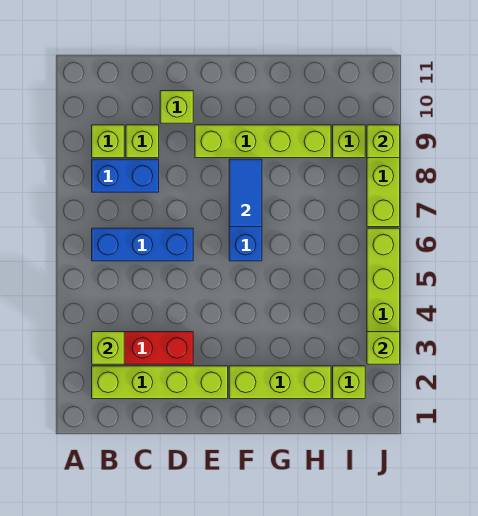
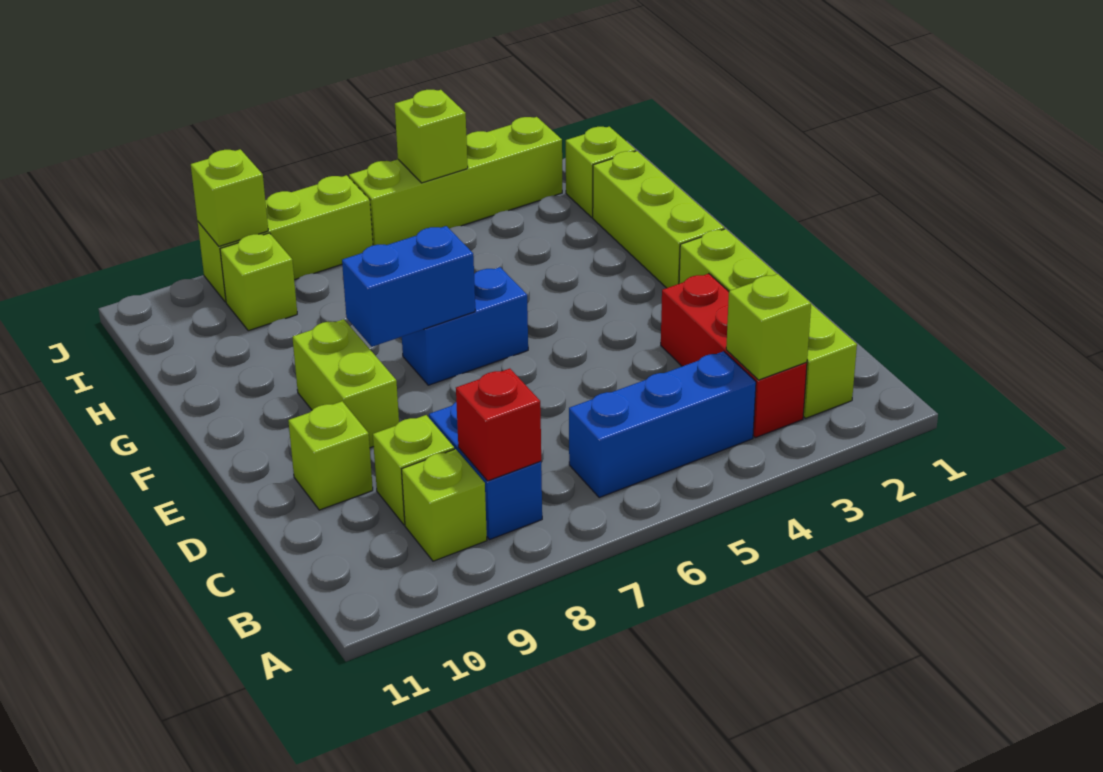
blue 1x3 brick [92,228,193,261] -> blue 1x3 brick turned to [569,351,756,498]
none -> red 1x1 brick [456,369,541,481]
lime 1x4 brick [195,125,331,158] -> lime 1x2 brick [292,319,399,448]
blue 1x2 tile [229,159,262,227] -> blue 1x2 brick [342,226,475,347]
lime 1x1 brick [367,332,400,364] -> lime 1x1 brick moved to [395,90,468,183]

